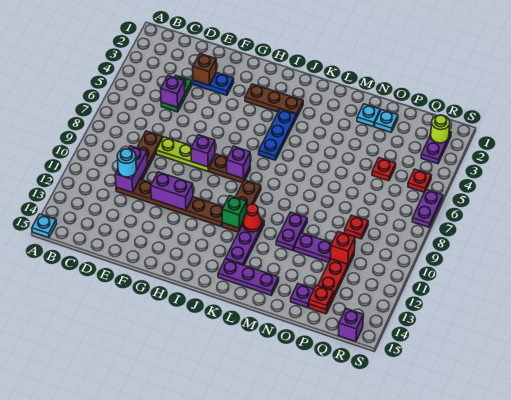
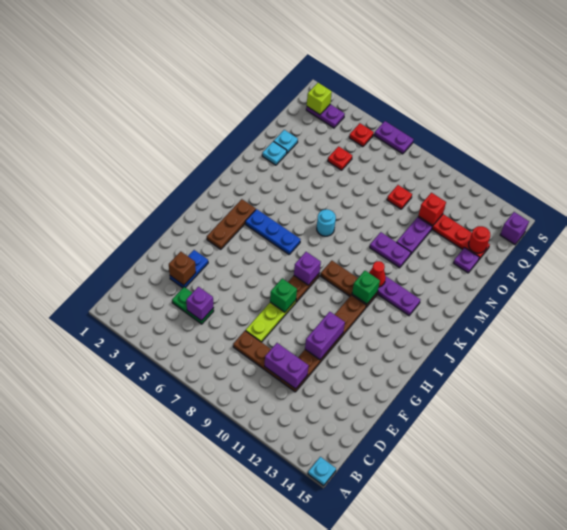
cyan 1x1 round brick [117,149,136,177] -> cyan 1x1 round brick moved to [317,209,336,236]
purple 1x1 brick [191,135,215,167] -> green 1x1 brick [270,279,297,312]
purple 1x3 plate [218,259,279,295] -> none
red 1x1 plate [309,285,333,310] -> red 1x1 round brick [469,226,490,253]
lime 1x1 round brick [431,115,450,143] -> lime 1x1 brick [307,83,332,115]

